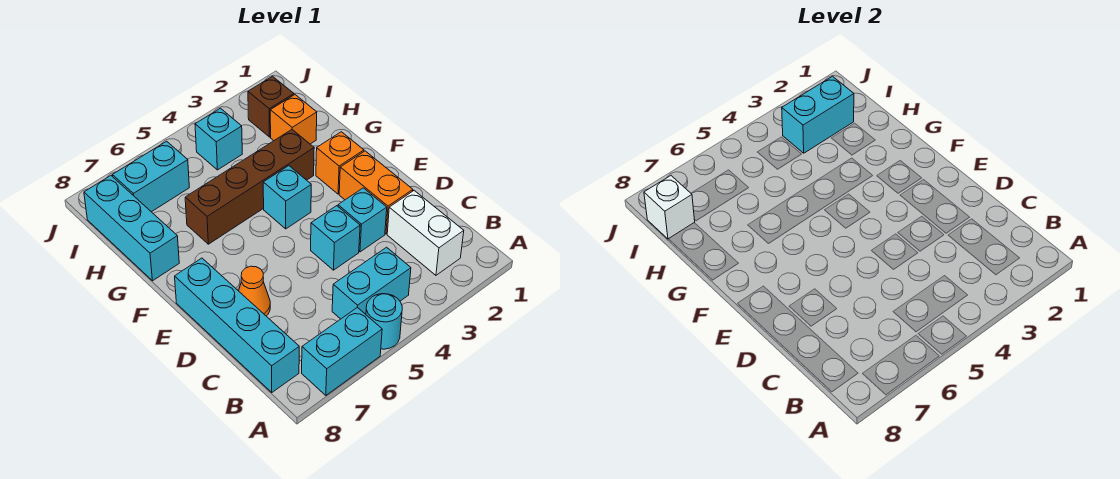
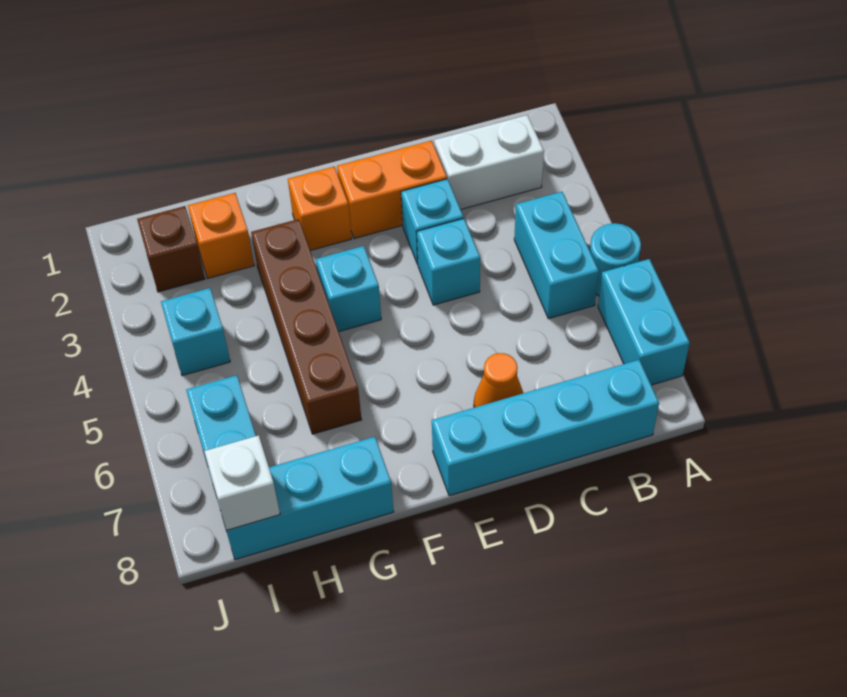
cyan 1x2 brick [782,76,854,153] -> none

